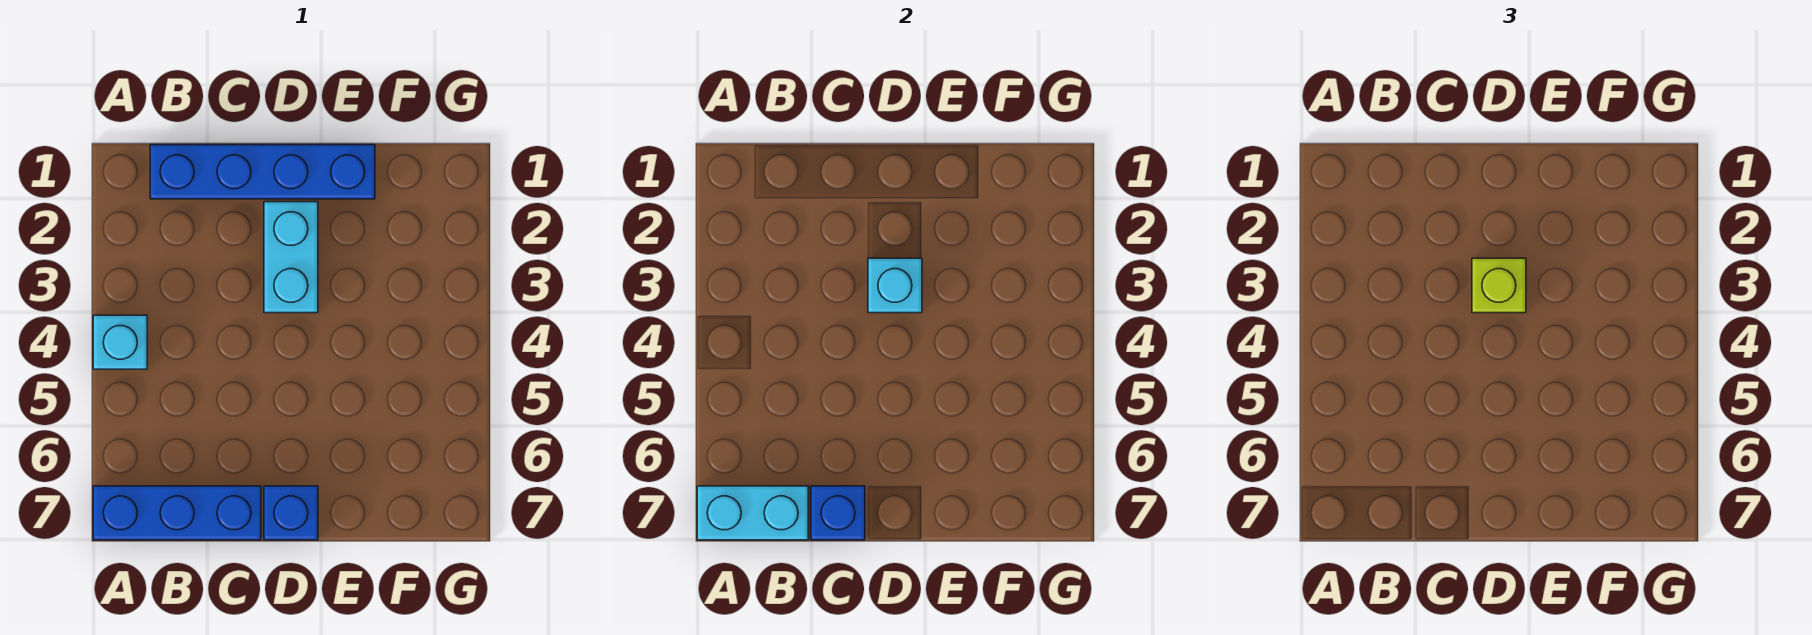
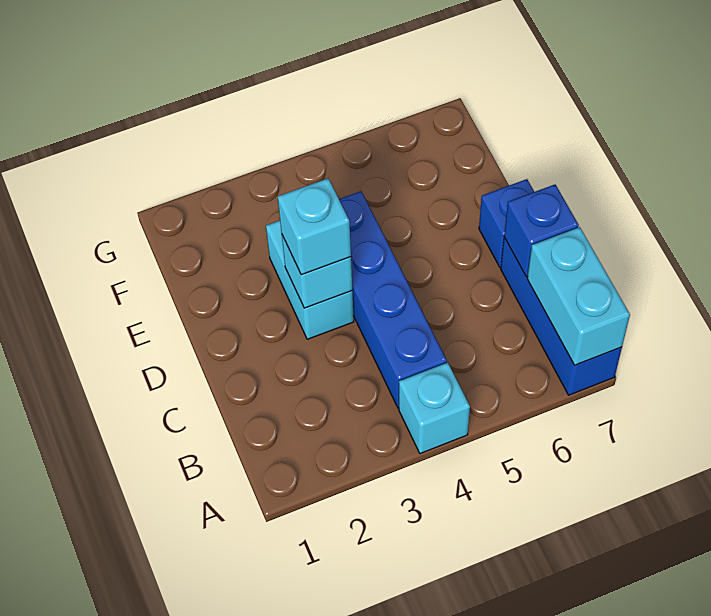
blue 1x4 brick [150,145,375,199] -> blue 1x4 brick moved to [339,191,447,408]
cyan 1x2 brick [264,202,318,313] -> cyan 1x2 brick turned to [266,221,354,339]
lime 1x1 brick [1472,258,1526,313] -> cyan 1x1 brick [278,178,351,275]

